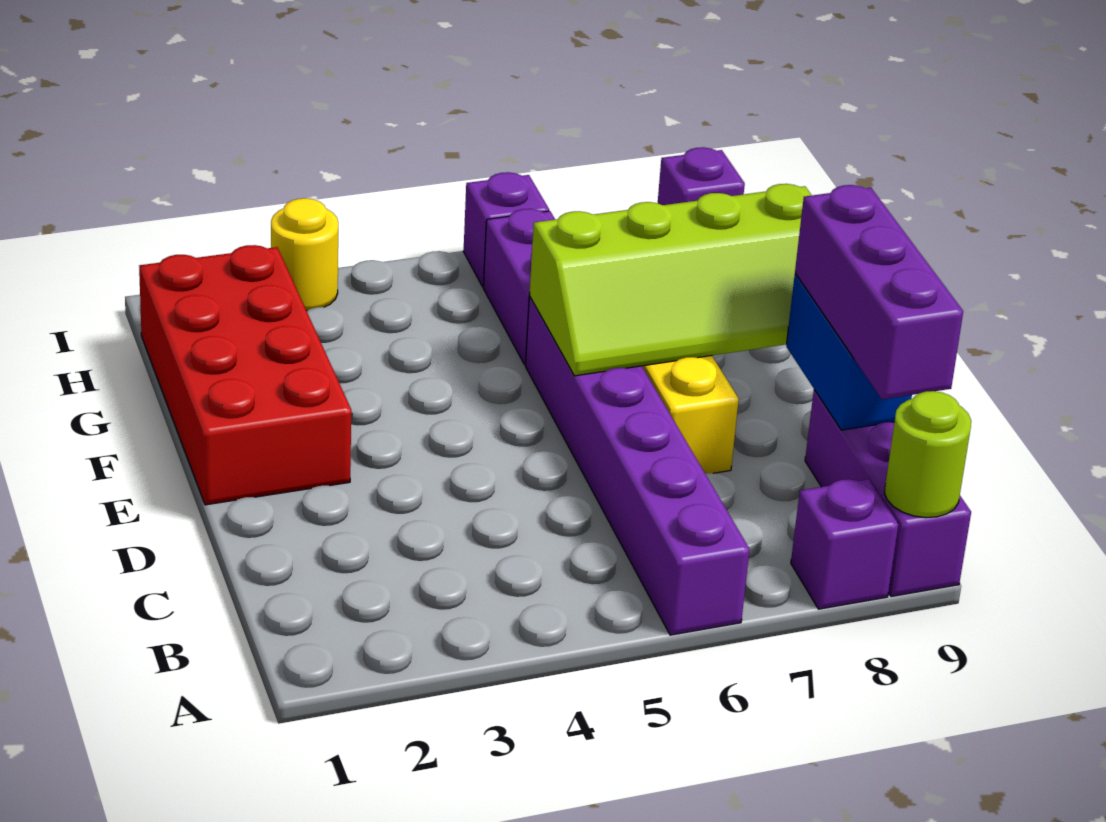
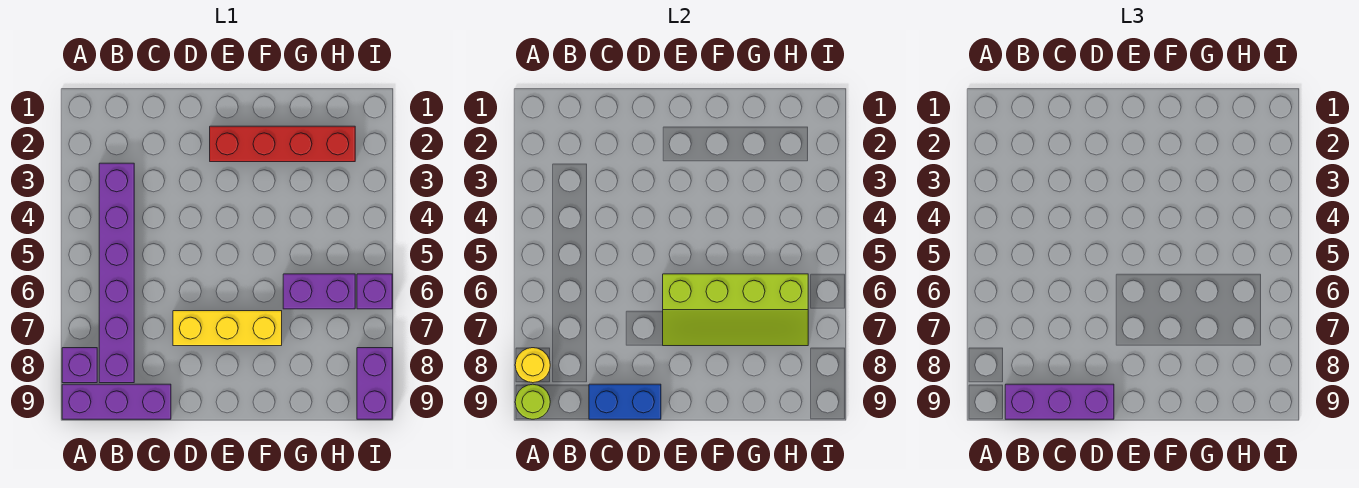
purple 1x6 brick [525,296,750,635] -> purple 1x6 brick turned to [99,163,134,383]
red 2x4 brick [139,245,351,505] -> red 1x4 brick [210,126,355,162]
lime 2x4 slope [530,184,812,376] -> lime 2x4 slope turned to [663,274,808,346]
yellow 1x1 round brick [271,198,338,311] -> yellow 1x1 round brick moved to [515,348,550,383]
purple 1x1 brick [658,147,745,205] -> purple 1x2 brick [357,348,392,419]

